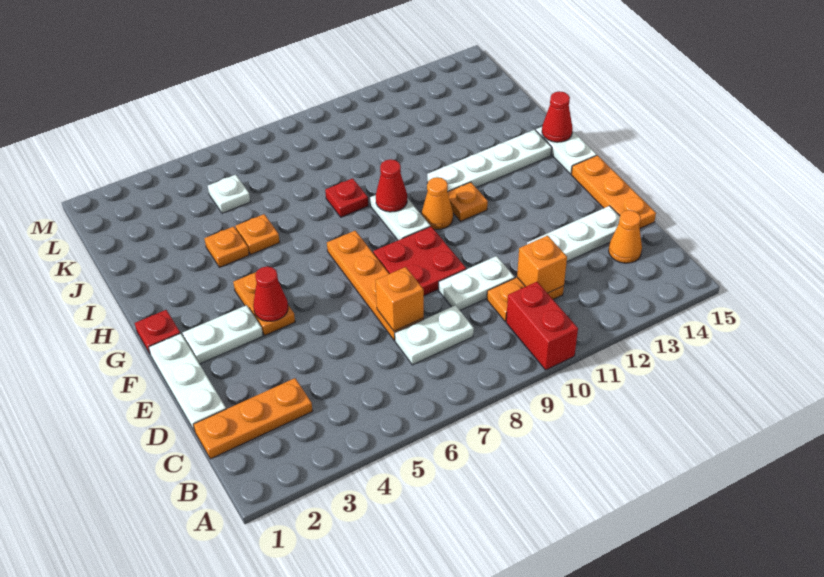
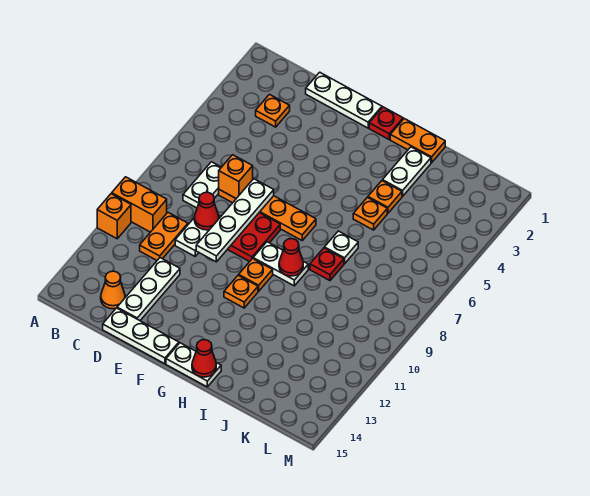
red 1x2 brick [506,282,578,370] -> orange 1x2 brick [112,177,167,232]
orange 1x3 plate [193,378,313,459] -> orange 1x1 plate [256,95,290,127]
orange 1x1 brick [517,236,567,293] -> orange 1x1 brick moved to [97,194,131,239]
orange 1x3 plate [571,155,656,228] -> white 1x3 plate [103,308,179,364]
white 1x2 plate [183,305,263,364] -> white 1x2 plate moved to [383,147,431,196]
orange 1x2 plate [233,272,295,335] -> orange 1x2 plate moved to [390,119,445,163]
red 1x1 cone [253,267,288,321] -> red 1x1 cone moved to [194,192,219,230]
orange 1x1 cone [422,177,453,230] -> orange 1x1 plate [239,259,273,291]
white 1x4 plate [427,130,552,192] -> white 1x4 plate moved to [196,179,274,262]
white 1x1 plate [208,175,250,213] -> white 1x1 plate moved to [324,231,358,264]

